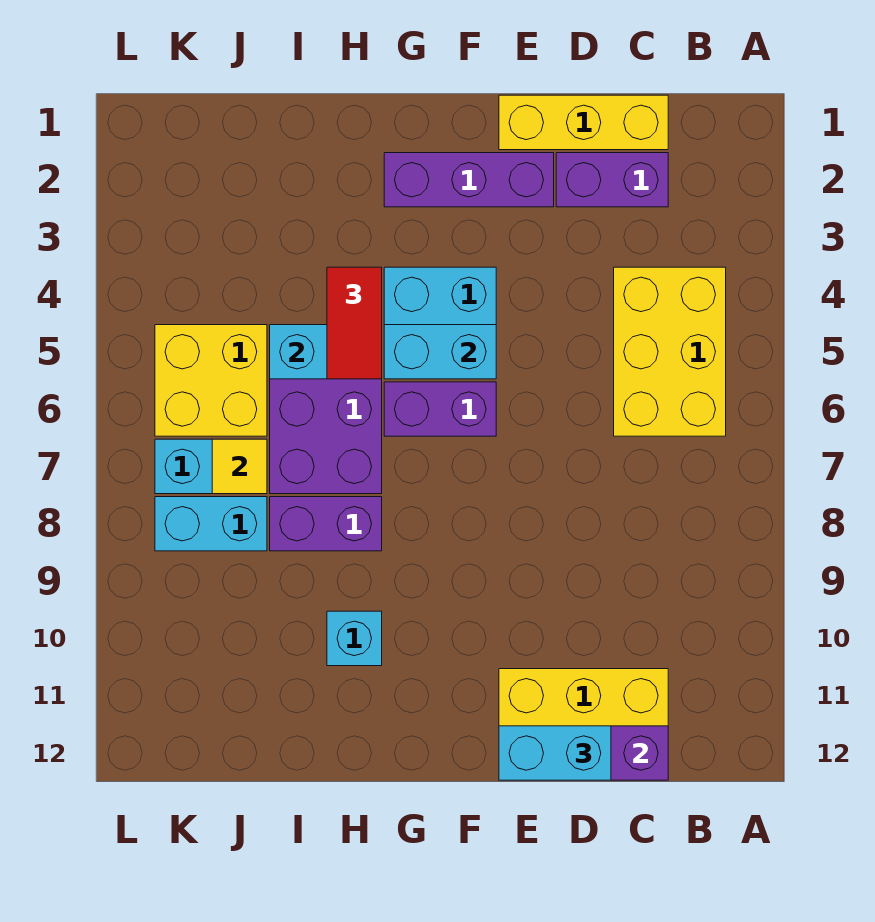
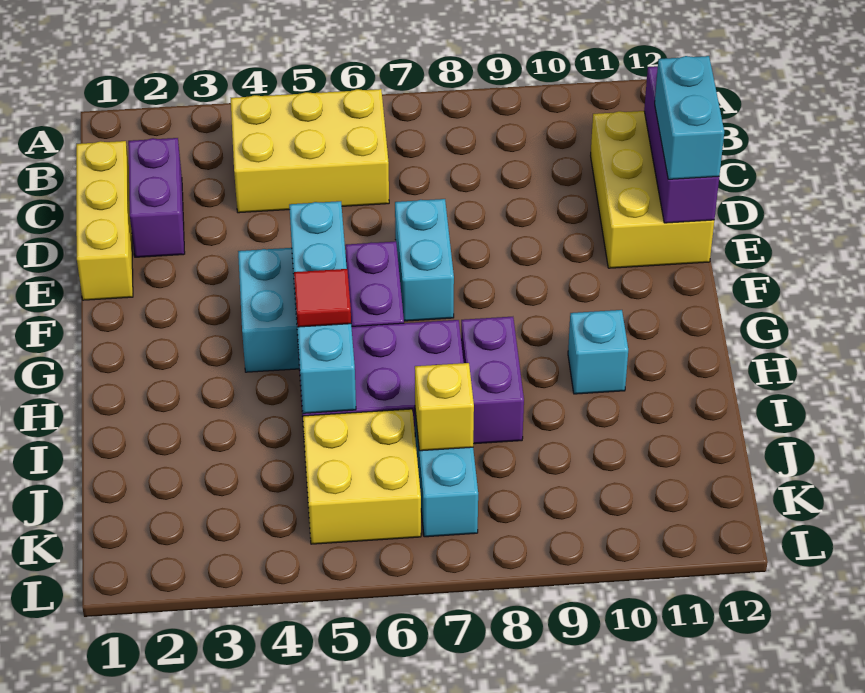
purple 1x3 brick [384,153,554,207] -> none
red 1x2 tile [327,267,382,379] -> red 1x1 tile [294,269,351,327]
yellow 1x1 tile [212,439,267,494] -> yellow 1x1 brick [415,363,474,451]
cyan 1x2 brick [155,497,267,551] -> cyan 1x2 brick moved to [395,199,454,321]

